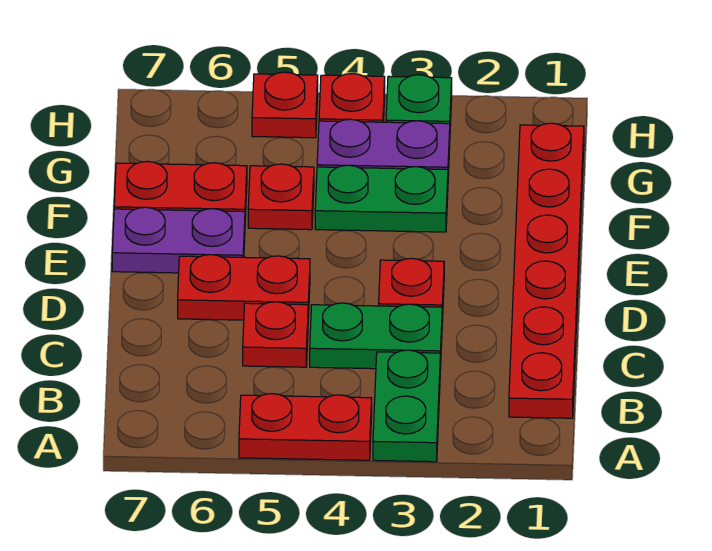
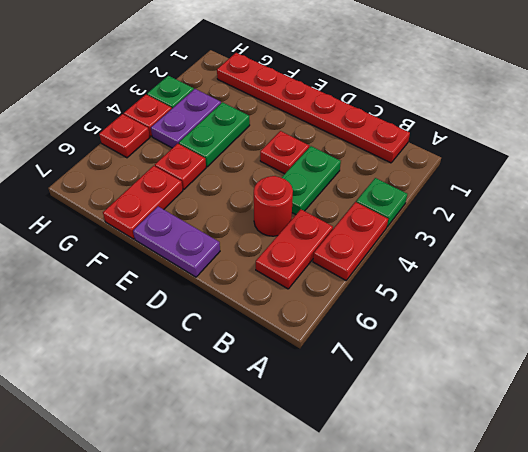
green 1x2 plate [373,350,440,462] -> green 1x1 plate [356,178,407,227]
red 1x1 plate [243,302,308,367] -> red 1x1 round brick [254,176,293,236]
red 1x2 plate [178,255,310,320] -> red 1x2 plate moved to [256,210,333,289]
purple 1x2 plate [112,207,245,273] -> purple 1x2 plate turned to [133,207,220,277]

